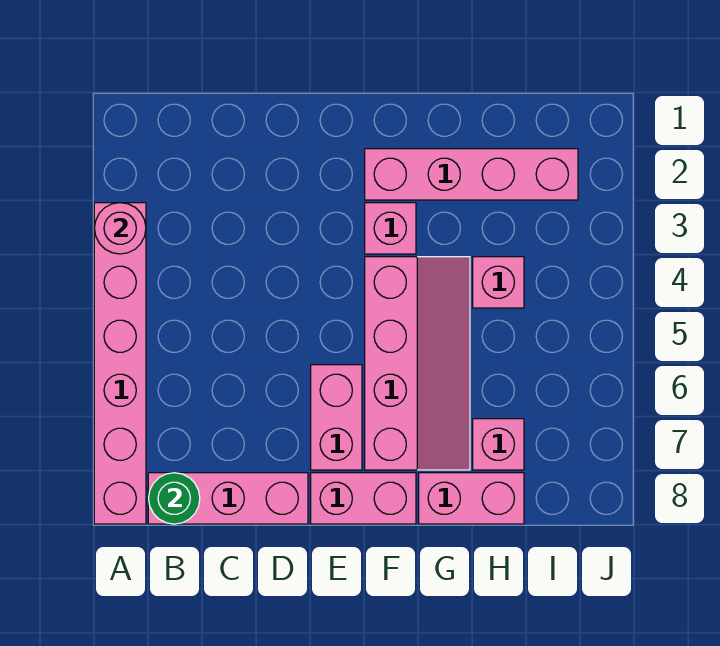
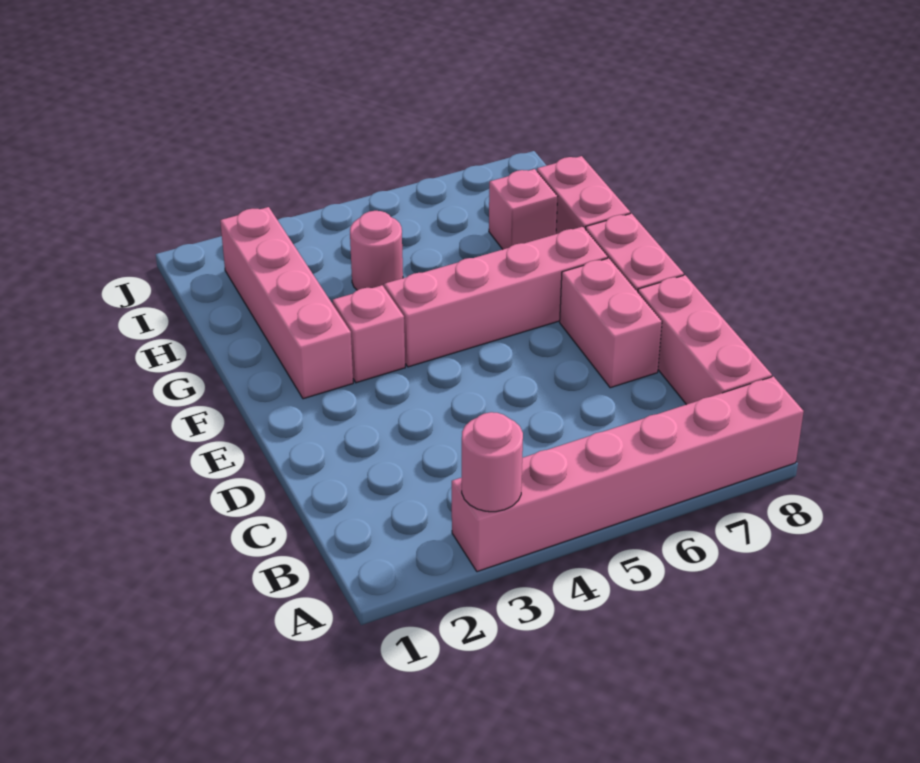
green 1x1 round brick [149,473,200,524] -> none
pink 1x2 brick [311,365,362,470] -> pink 1x2 brick turned to [560,258,662,388]
pink 1x1 brick [473,257,524,308] -> pink 1x1 round brick [350,211,403,290]

